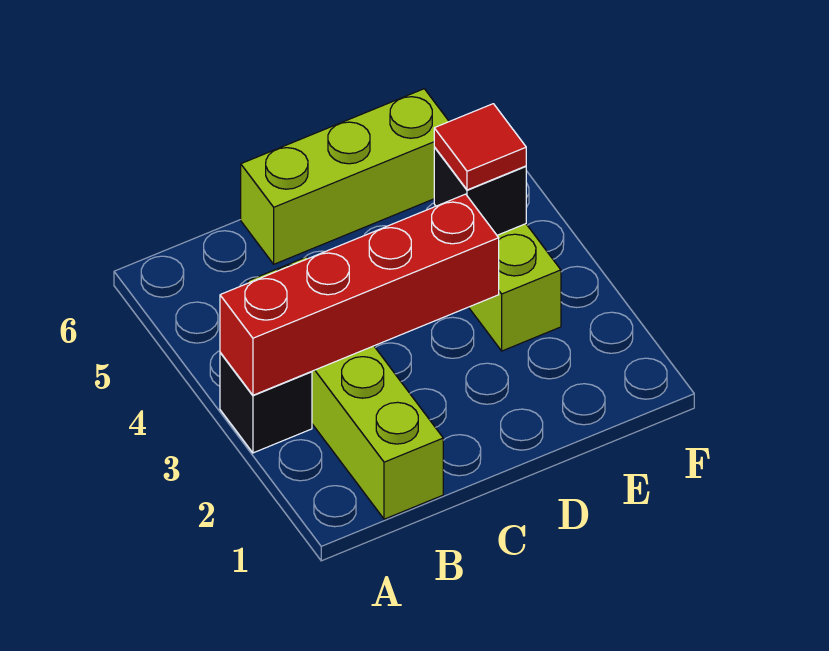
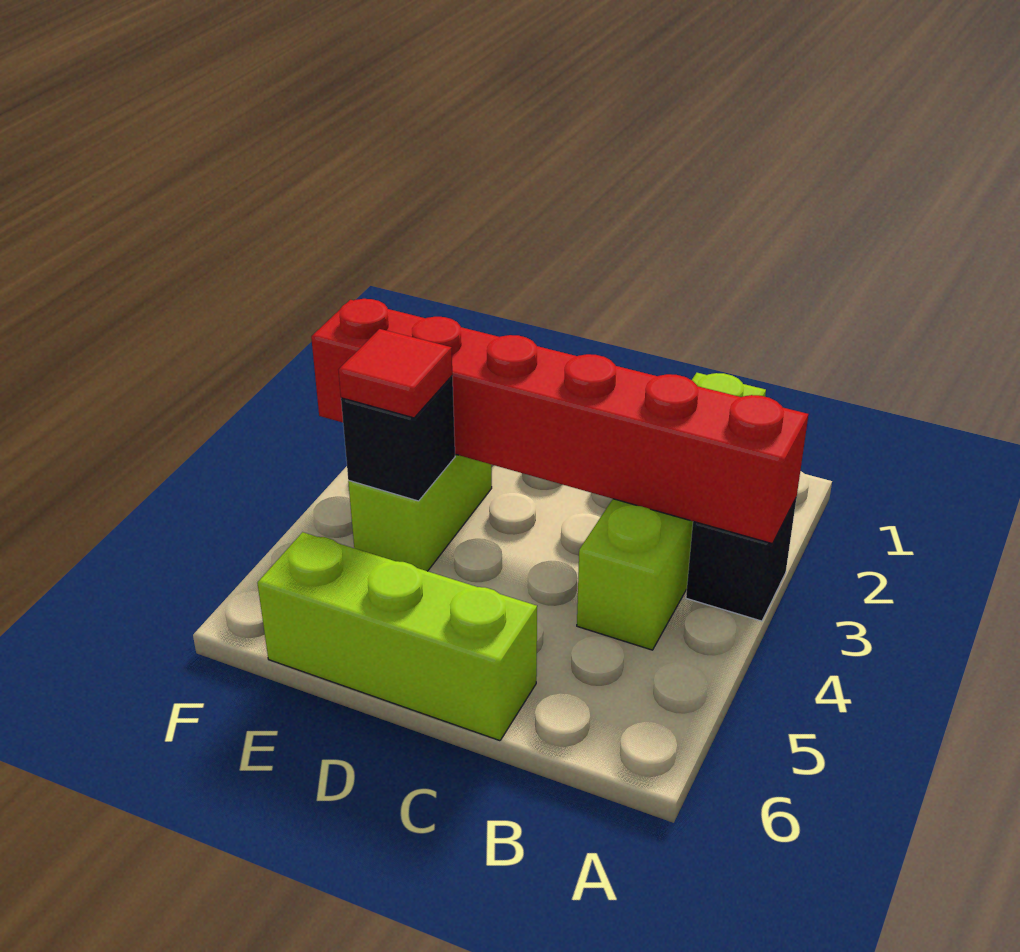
red 1x4 brick [220,194,499,395] -> red 1x6 brick [311,299,808,544]

